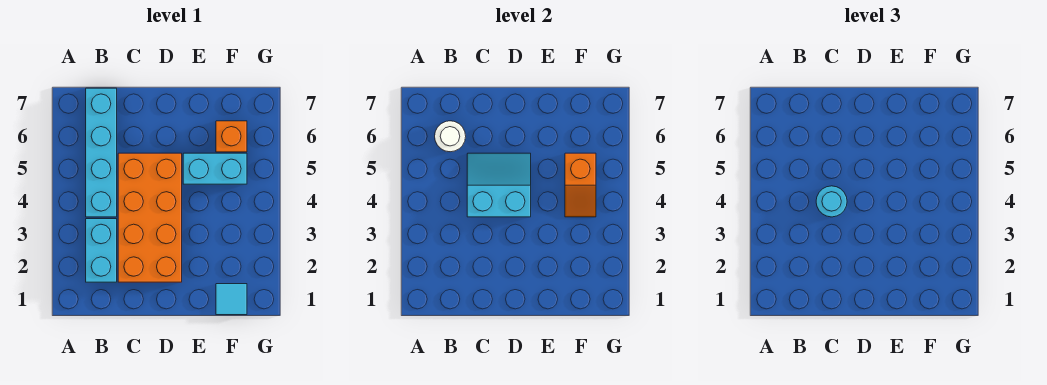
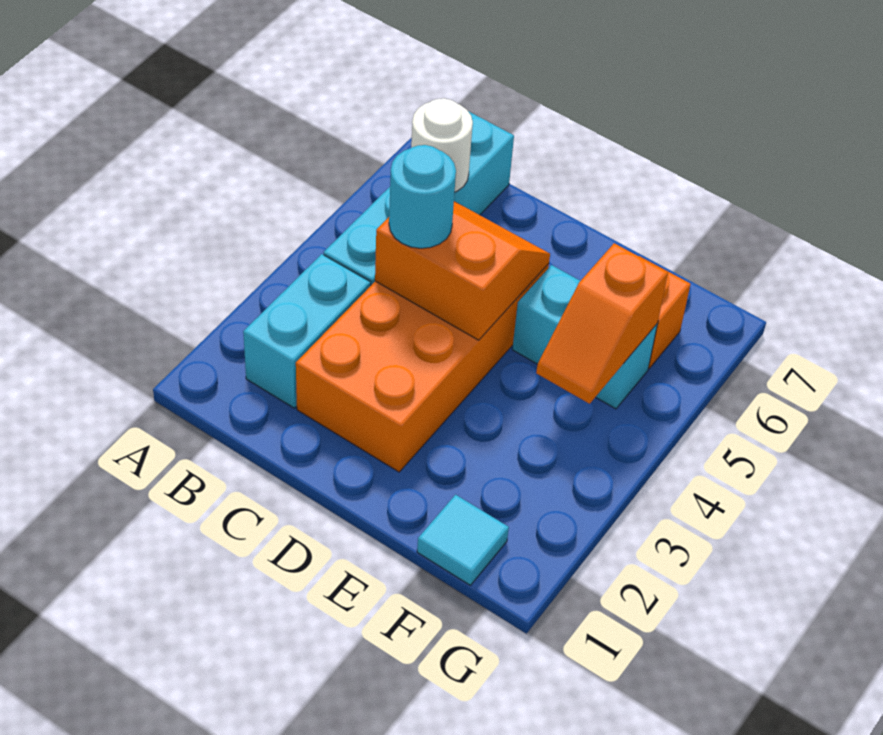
cyan 2x2 slope [467,153,531,217] -> orange 2x2 slope [375,201,550,340]

